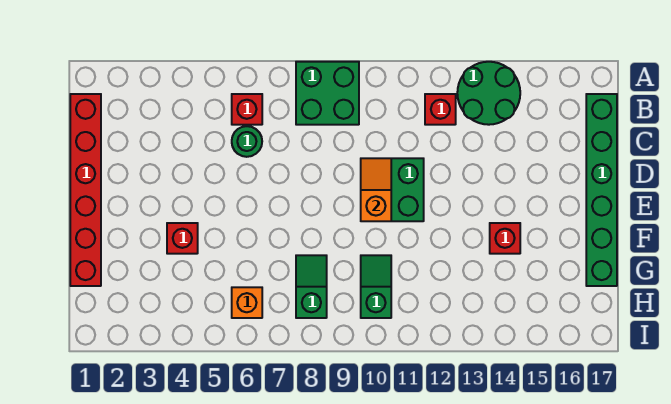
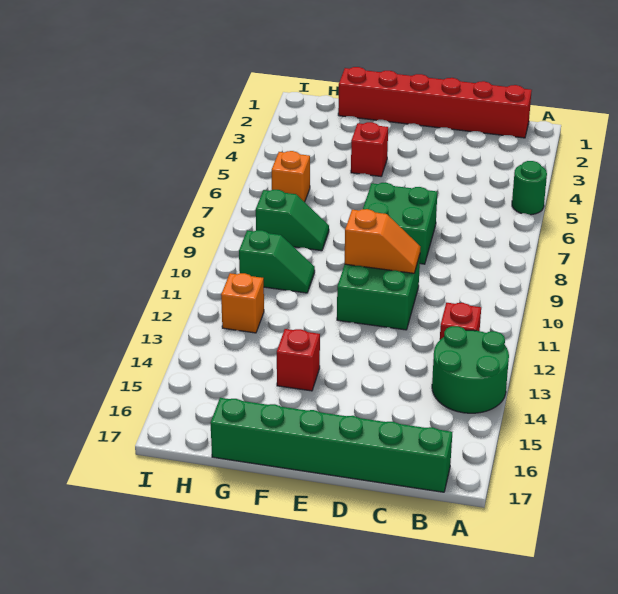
green 2x2 brick [296,62,359,125] -> green 2x2 brick moved to [363,183,437,264]
red 1x1 brick [232,94,262,125] -> none
green 1x1 round brick [232,126,262,157] -> green 1x1 round brick moved to [512,161,547,215]
none -> orange 1x1 brick [221,273,264,333]

